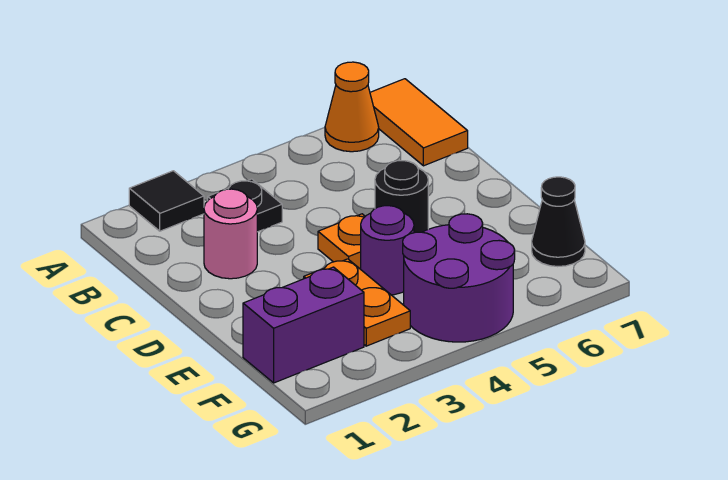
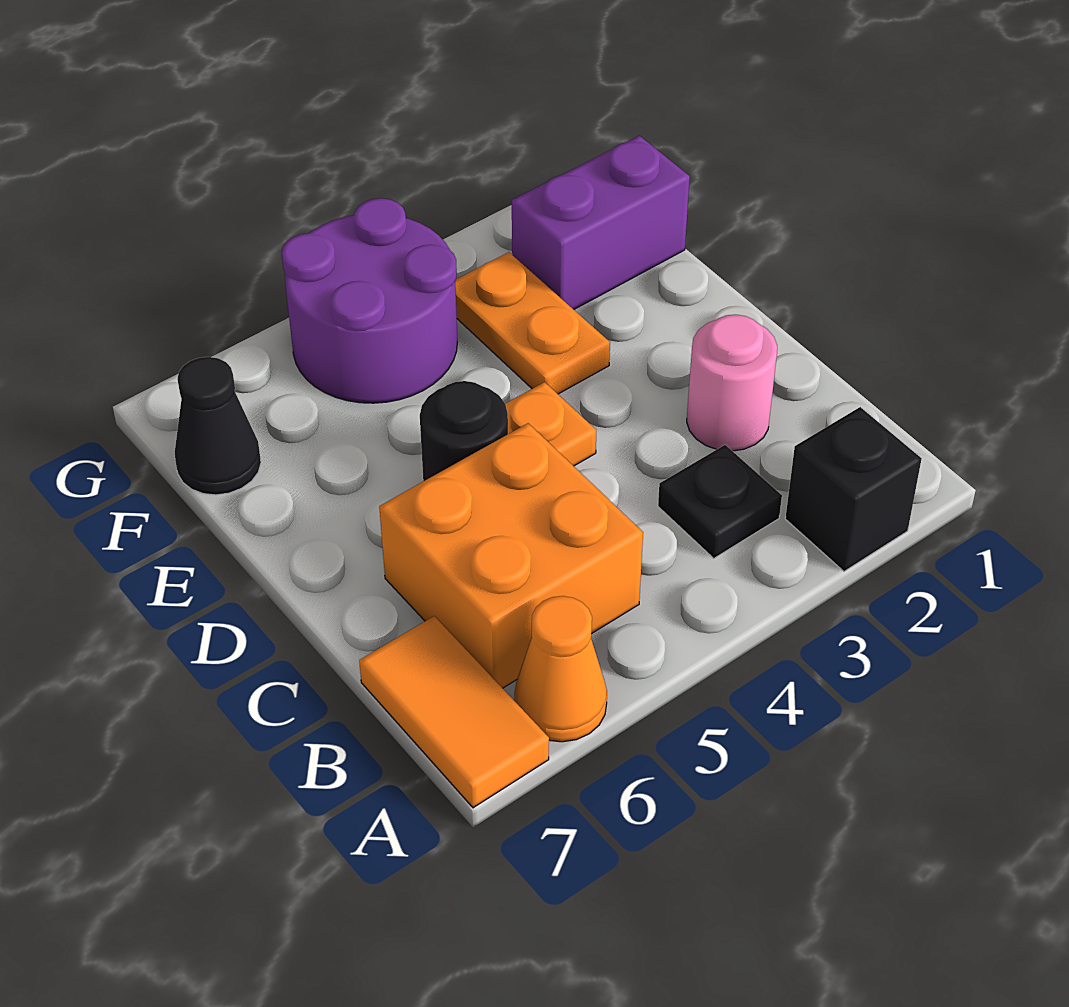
black 1x1 tile [129,171,204,231] -> black 1x1 brick [785,407,922,571]
none -> orange 2x2 brick [379,423,643,688]
purple 1x1 round brick [361,206,414,295] -> none

